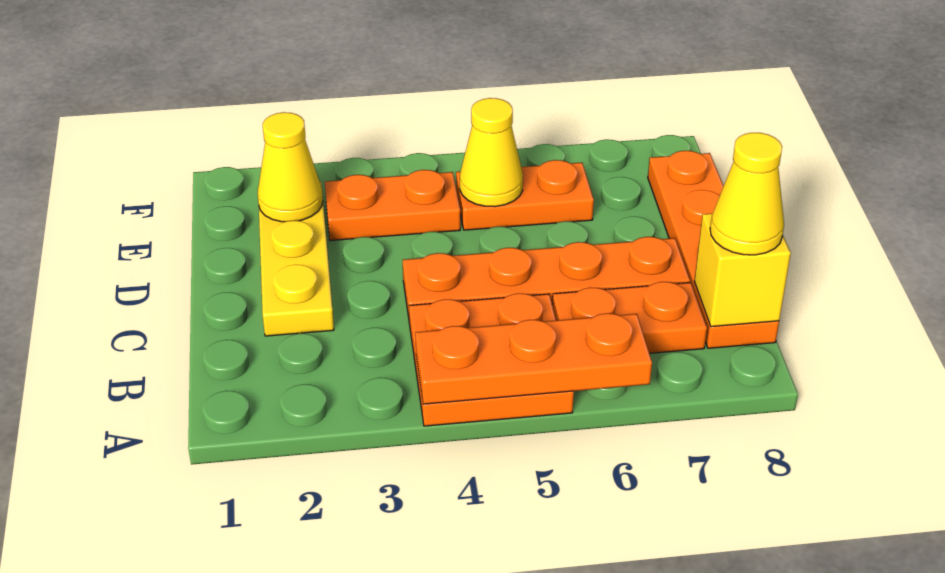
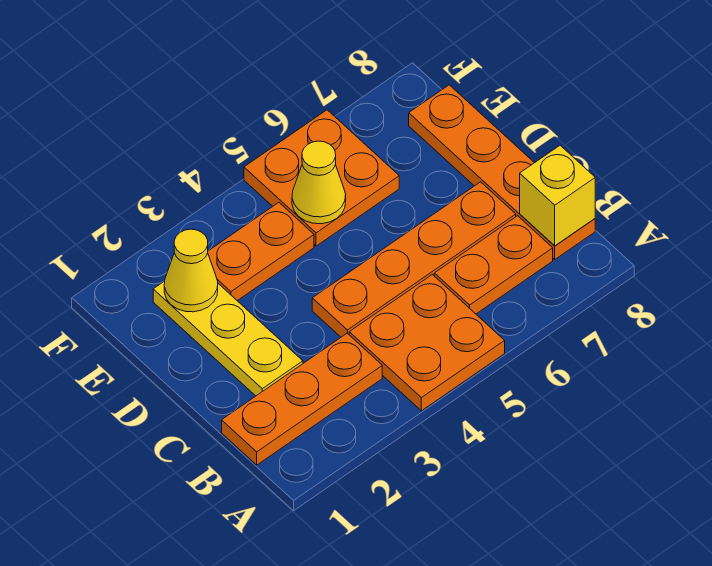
orange 1x3 plate [415,313,652,404] -> orange 1x3 plate moved to [222,333,382,465]
yellow 1x1 cone [710,133,784,255] -> none
orange 1x2 plate [456,160,594,230] -> orange 2x2 plate [244,110,399,246]

